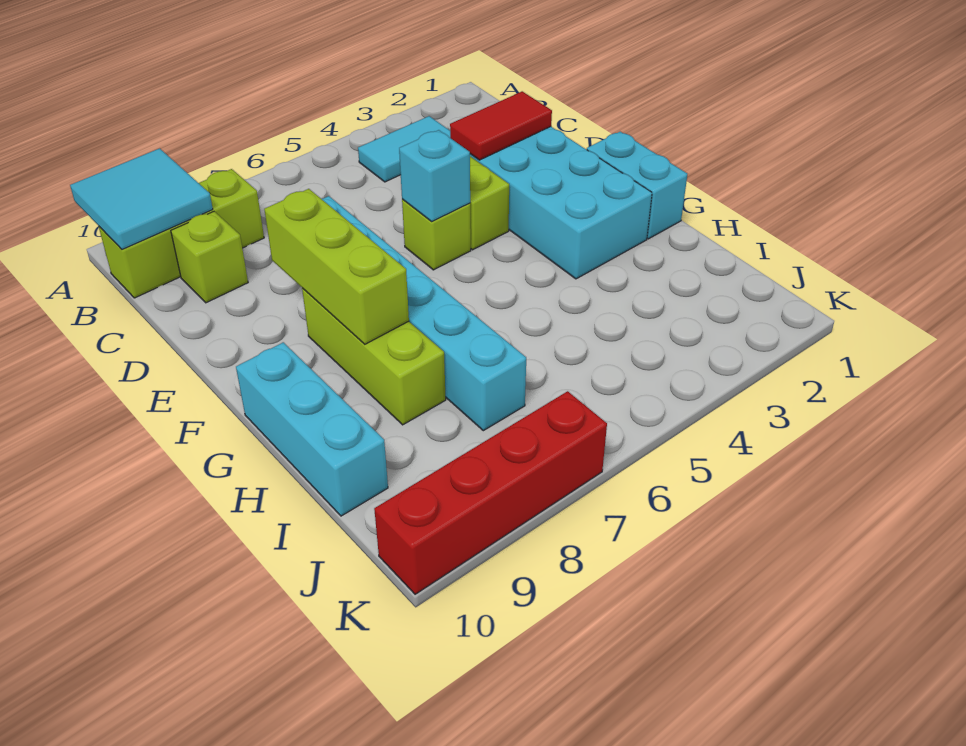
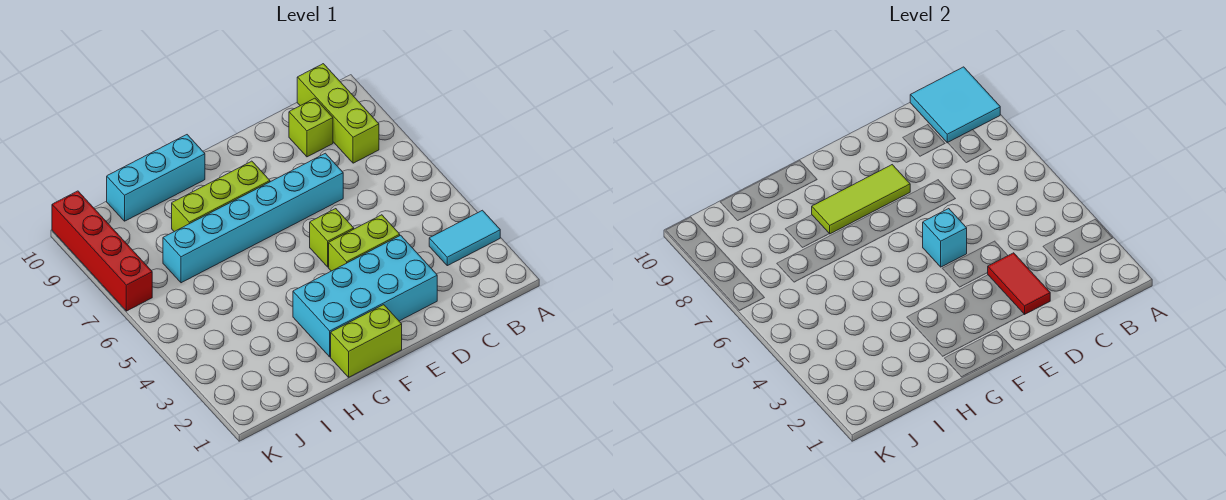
cyan 1x2 tile [358,116,450,182] -> cyan 1x2 tile turned to [429,210,500,266]
lime 1x3 brick [264,189,409,344] -> lime 1x3 tile [812,165,910,234]
cyan 1x2 brick [587,132,687,239] -> lime 1x2 brick [331,305,402,377]

